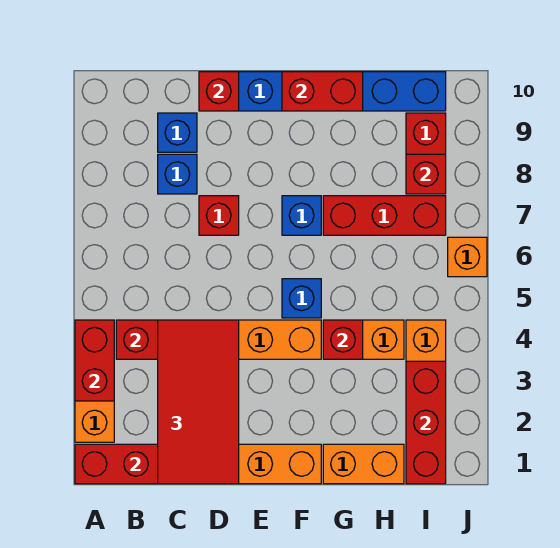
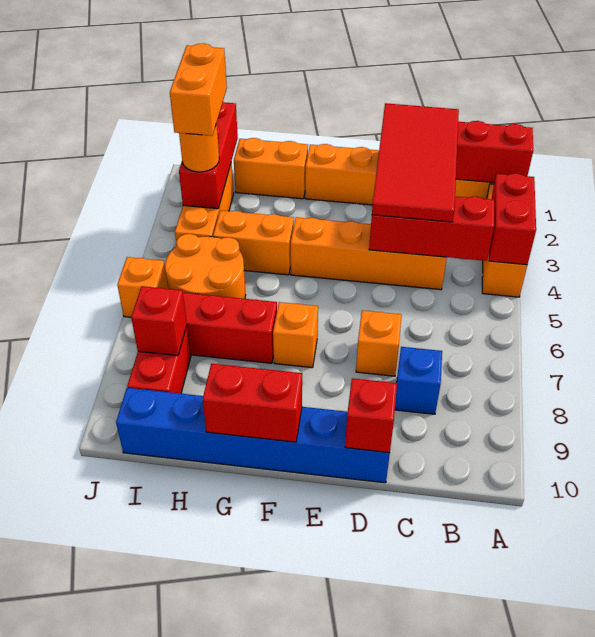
blue 1x1 brick [158,113,197,152] -> none
red 1x1 brick [199,196,239,235] -> orange 1x1 brick [356,310,402,376]
blue 1x1 brick [282,279,321,318] -> none
blue 1x1 brick [282,196,321,235] -> orange 1x1 brick [273,302,318,368]
red 1x1 brick [323,320,363,359] -> none
none -> orange 2x2 round brick [165,234,246,299]
none -> orange 1x2 brick [170,43,227,136]
none -> orange 1x1 round brick [179,123,219,172]

